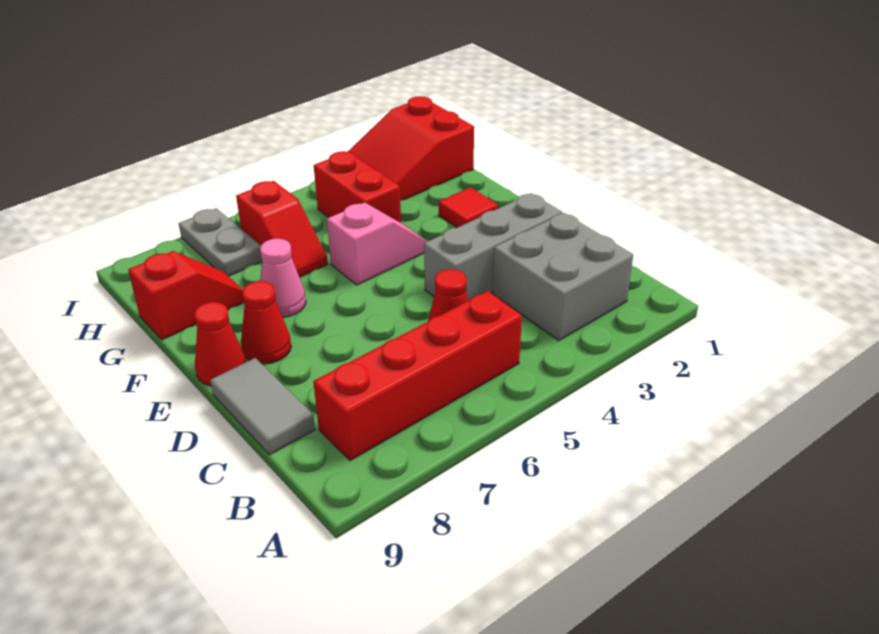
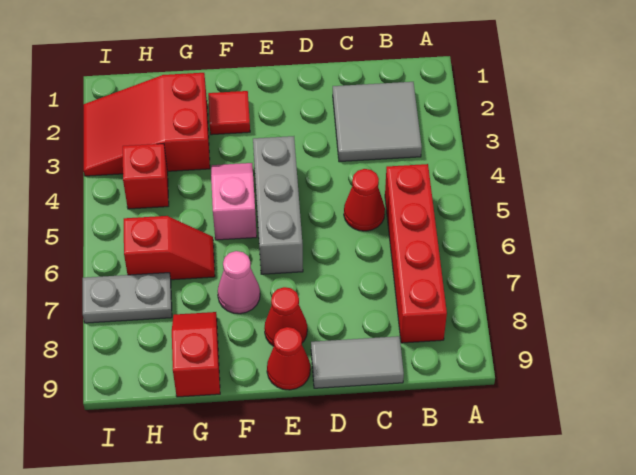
grey 2x2 brick [493,213,633,340] -> grey 2x2 tile [333,82,422,162]
grey 1x3 brick [424,193,562,301] -> grey 1x3 brick moved to [253,136,303,274]
red 1x2 brick [314,151,401,223] -> red 1x1 brick [123,144,169,209]
red 2x3 slope [348,96,474,201] -> red 2x3 slope turned to [84,73,210,176]

